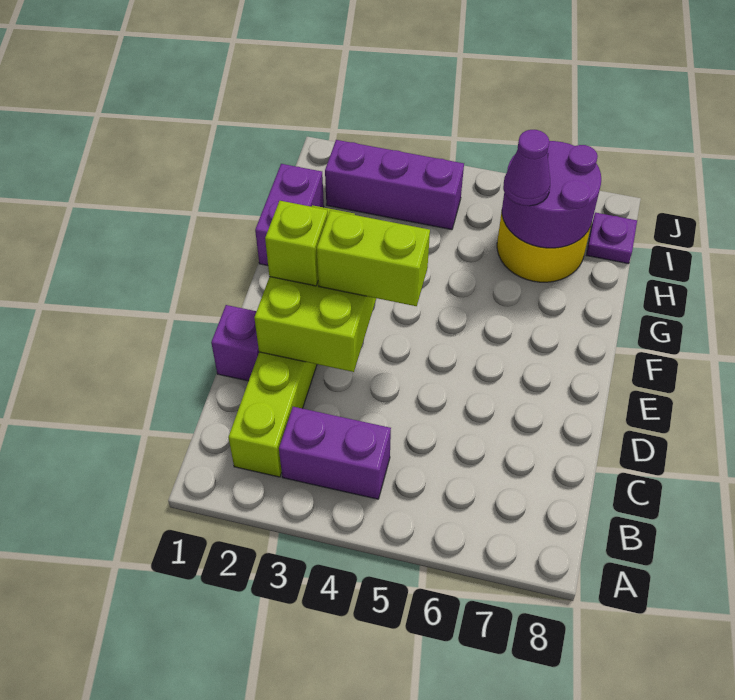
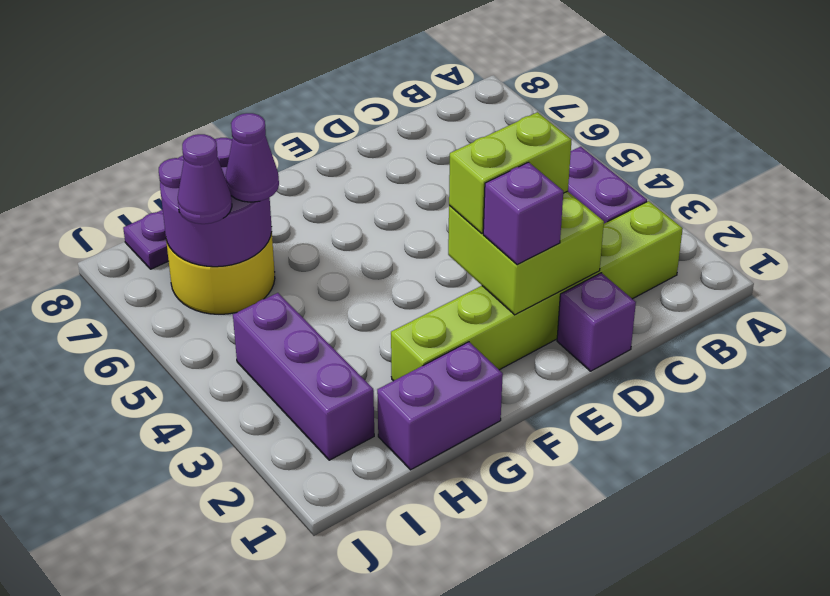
lime 1x1 brick [265,201,328,286] -> purple 1x1 brick [483,162,563,265]
lime 1x2 brick [317,210,430,306] -> lime 1x2 brick turned to [449,112,572,234]
none -> purple 1x1 cone [178,134,232,224]

